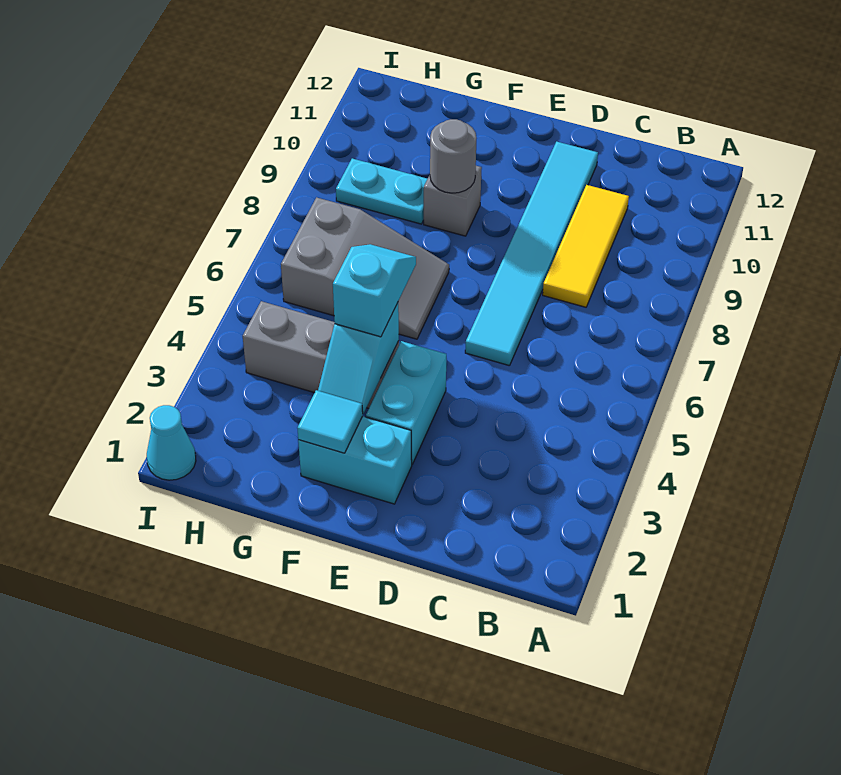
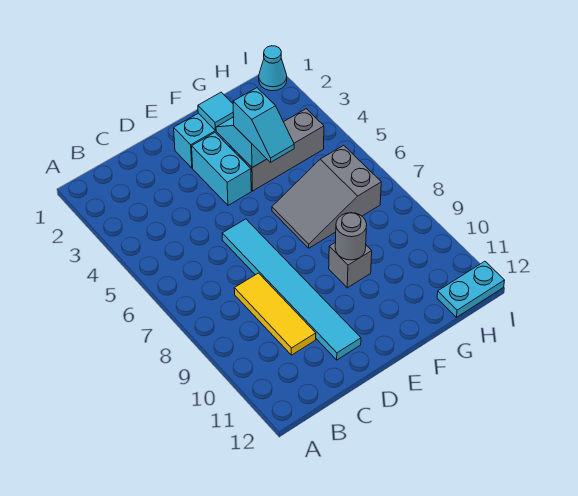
cyan 1x2 plate [336,158,427,224] -> cyan 1x2 plate moved to [437,261,505,317]

